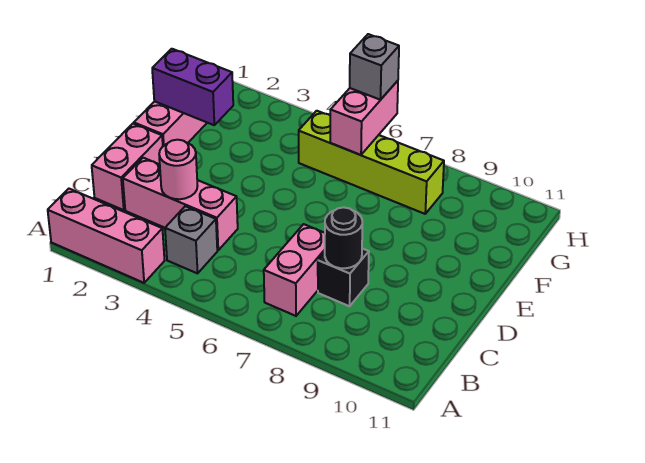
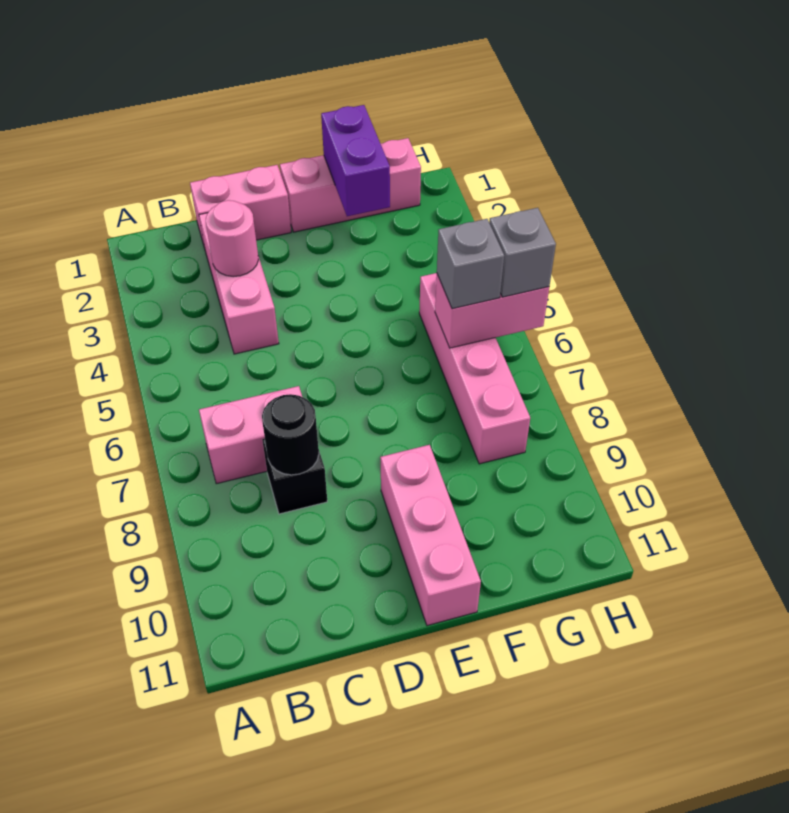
pink 1x3 brick [48,189,165,283] -> pink 1x3 brick moved to [380,445,481,626]
grey 1x1 brick [165,206,217,273] -> grey 1x1 brick moved to [437,219,504,309]
lime 1x4 brick [299,111,444,214] -> pink 1x4 brick [419,273,530,464]

